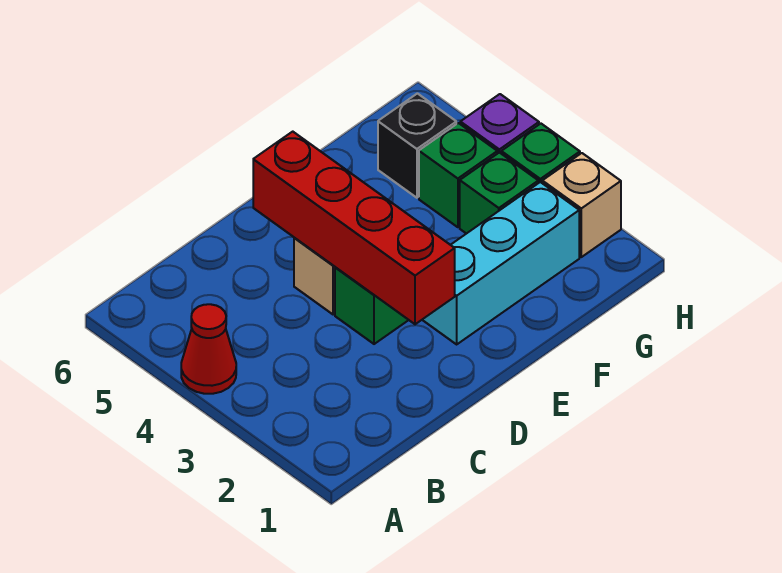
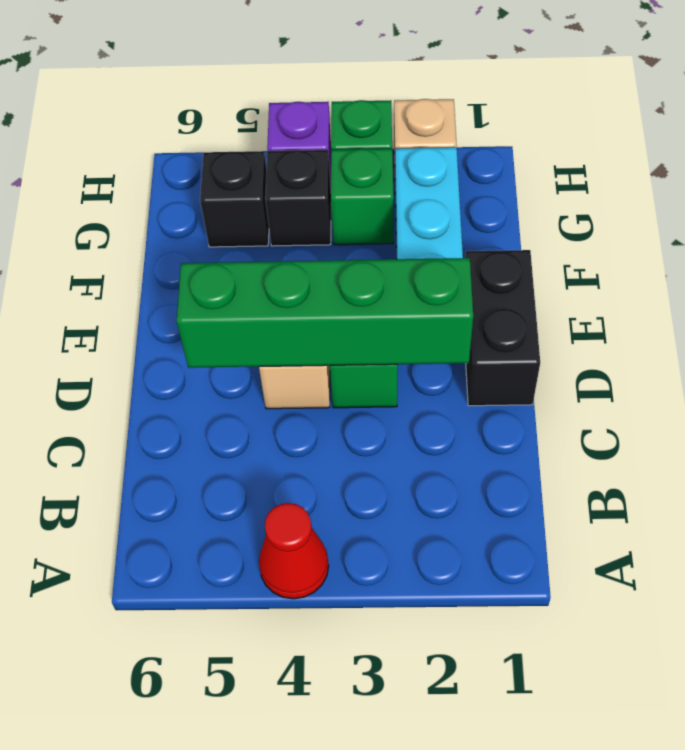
none -> black 1x2 brick [465,250,540,406]
red 1x4 brick [253,132,455,324] -> green 1x4 brick [177,258,473,368]
green 1x1 brick [419,123,497,227] -> black 1x1 brick [265,150,331,246]

